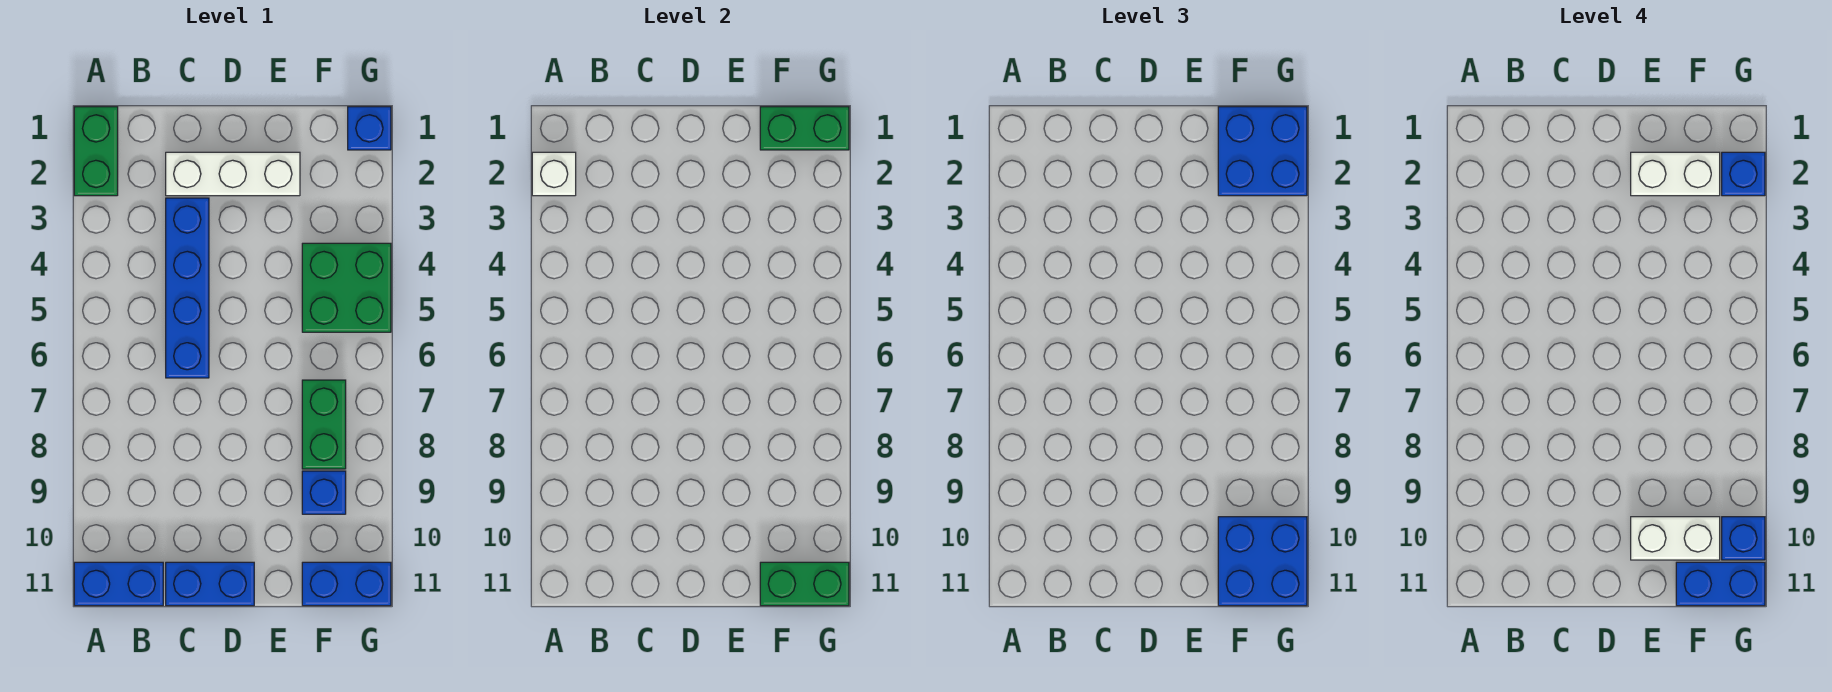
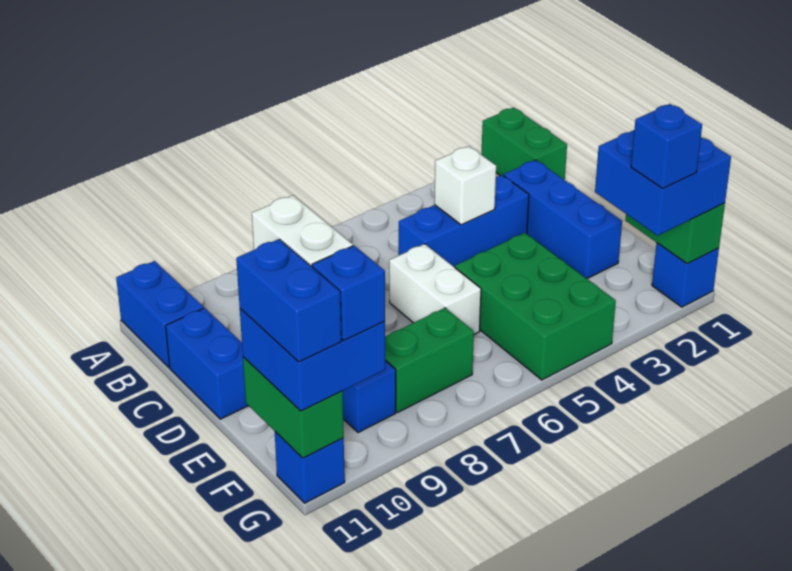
green 1x2 brick [74,107,118,196] -> green 1x2 brick turned to [481,108,567,180]
white 1x1 brick [532,152,576,196] -> white 1x1 brick moved to [434,146,496,225]
white 1x3 brick [166,152,300,196] -> blue 1x3 brick [504,160,622,279]
blue 1x4 brick [166,198,209,378] -> blue 1x3 brick [399,175,529,267]
white 1x2 brick [1631,152,1720,196] -> white 1x2 brick moved to [389,244,481,334]
green 2x2 brick [302,243,391,332] -> green 2x3 brick [455,233,616,380]
blue 1x2 brick [302,562,391,606] -> blue 1x1 brick [275,432,345,503]

